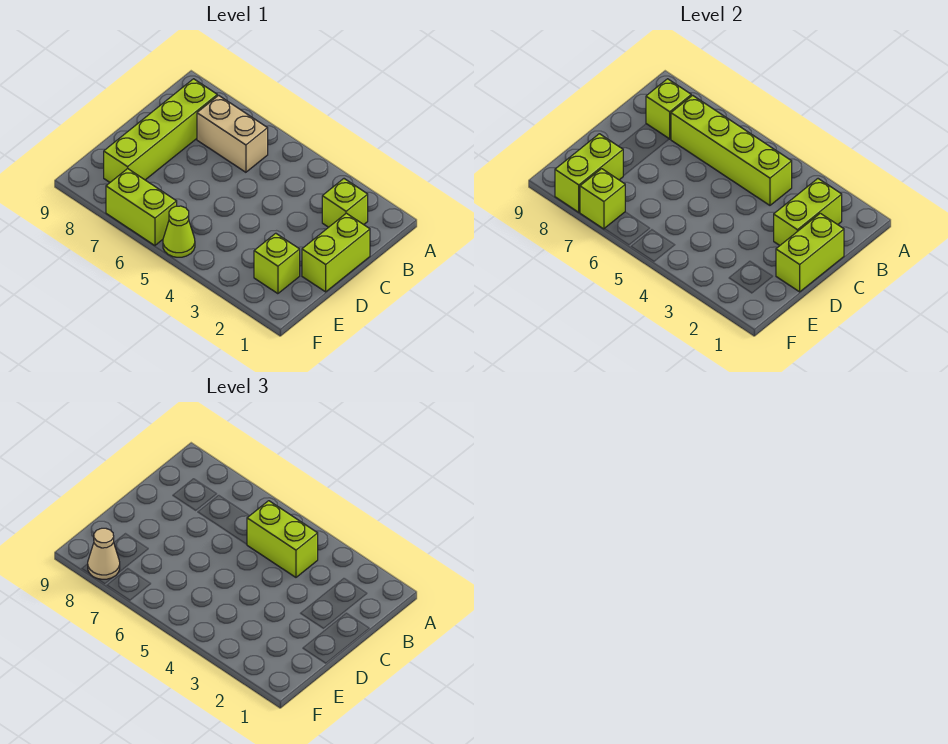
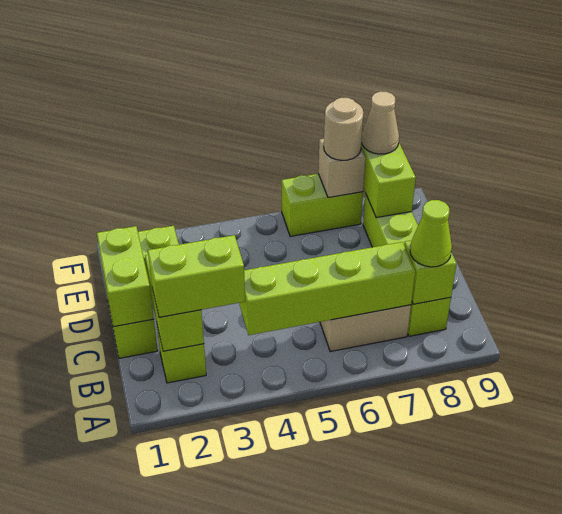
lime 1x2 brick [247,501,318,577] -> lime 1x2 brick moved to [148,235,245,317]
lime 1x1 cone [163,206,195,257] -> lime 1x1 cone moved to [410,200,452,267]
lime 1x1 brick [580,169,625,229] -> tan 1x1 brick [318,139,366,198]
none -> tan 1x1 round brick [324,98,364,160]

